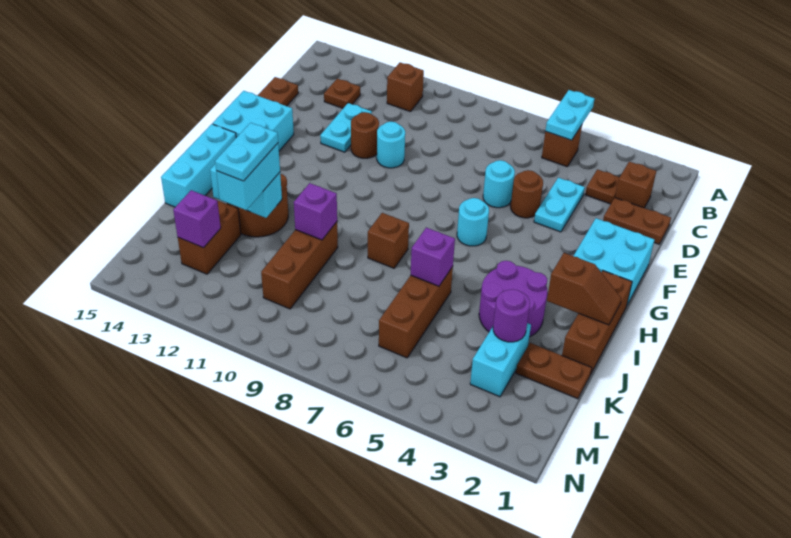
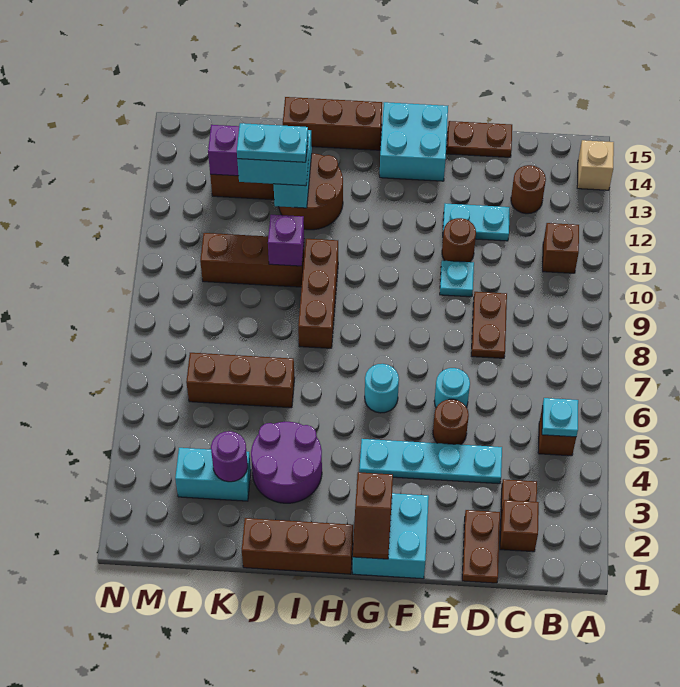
cyan 1x2 plate [545,90,595,140] -> cyan 1x1 plate [542,398,578,437]
none -> tan 1x1 brick [577,140,614,190]
brown 1x1 plate [324,79,360,108] -> brown 1x1 round brick [511,165,546,214]
cyan 1x2 plate [534,178,585,232] -> cyan 1x4 plate [359,439,502,484]
cyan 1x1 round brick [377,121,405,168] -> cyan 1x1 plate [440,261,474,297]
cyan 1x3 brick [161,124,236,207] -> brown 1x3 brick [283,97,382,150]
brown 1x2 slope [547,253,622,325] -> brown 1x2 slope moved to [353,472,393,559]
brown 1x1 brick [368,213,409,268] -> brown 1x3 brick [298,239,338,348]
purple 1x1 brick [411,228,455,286] -> none
brown 1x2 plate [516,343,592,399] -> brown 1x2 plate moved to [471,292,507,358]

